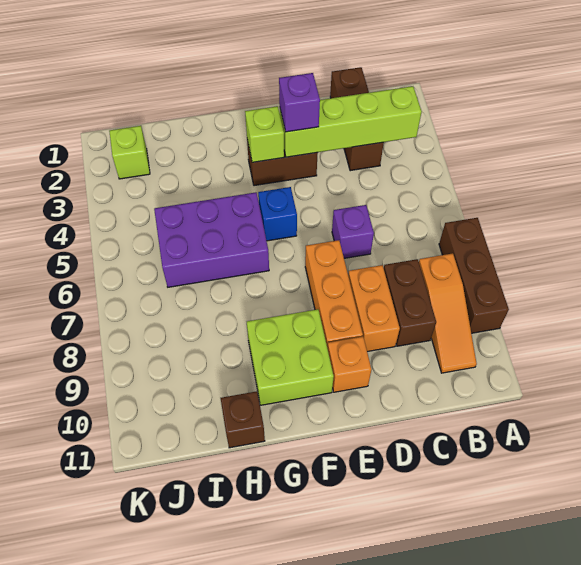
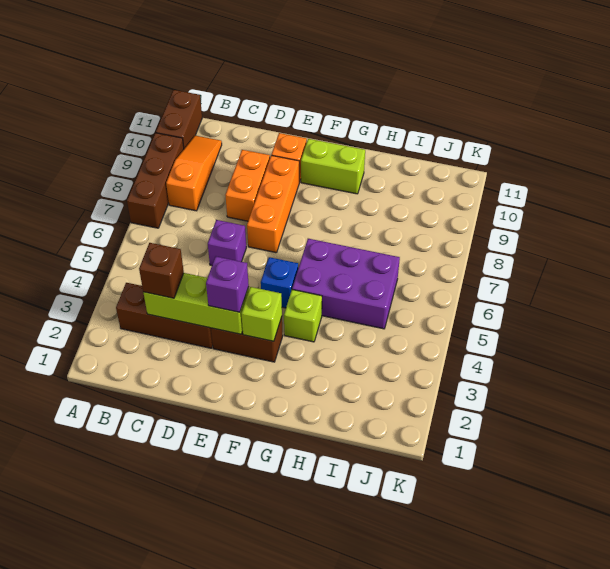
lime 1x4 brick [280,86,422,157] -> lime 1x3 brick [143,273,249,334]
brown 1x3 brick [330,67,384,171] -> brown 1x3 brick turned to [116,283,213,348]
brown 1x2 brick [384,259,436,346] -> brown 1x2 brick moved to [156,90,202,148]
lime 2x2 brick [247,309,334,405] -> lime 1x2 brick [301,139,365,194]
brown 1x1 brick [221,391,265,448] -> brown 1x1 brick moved to [139,243,184,298]
lime 1x1 brick [109,126,150,179] -> lime 1x1 brick moved to [284,290,322,342]

